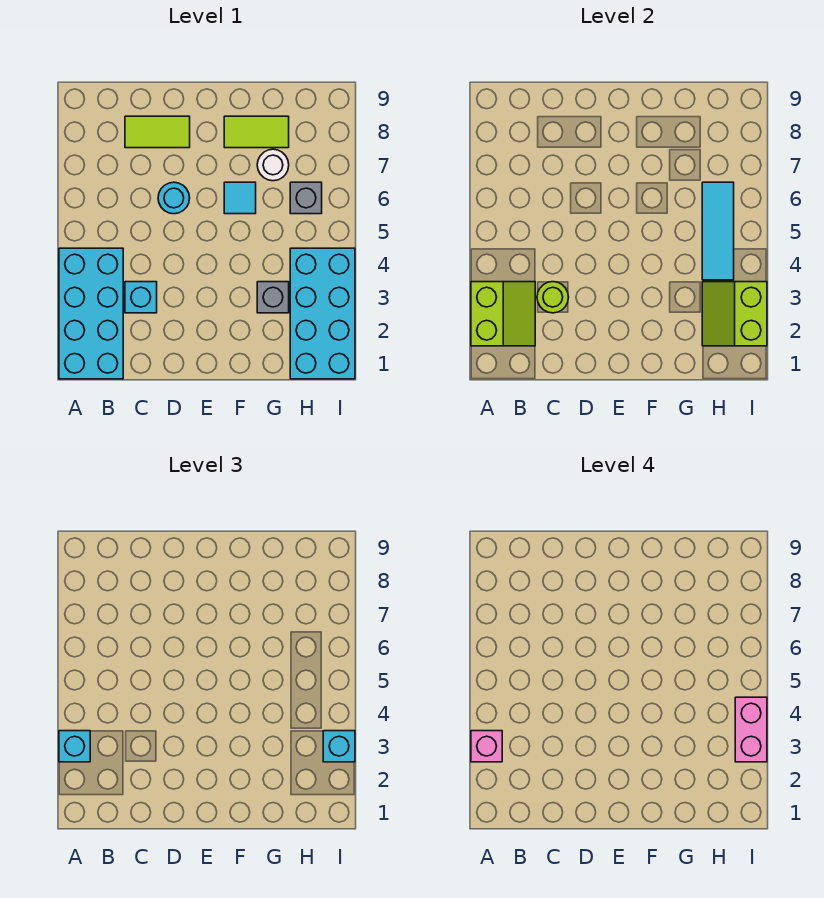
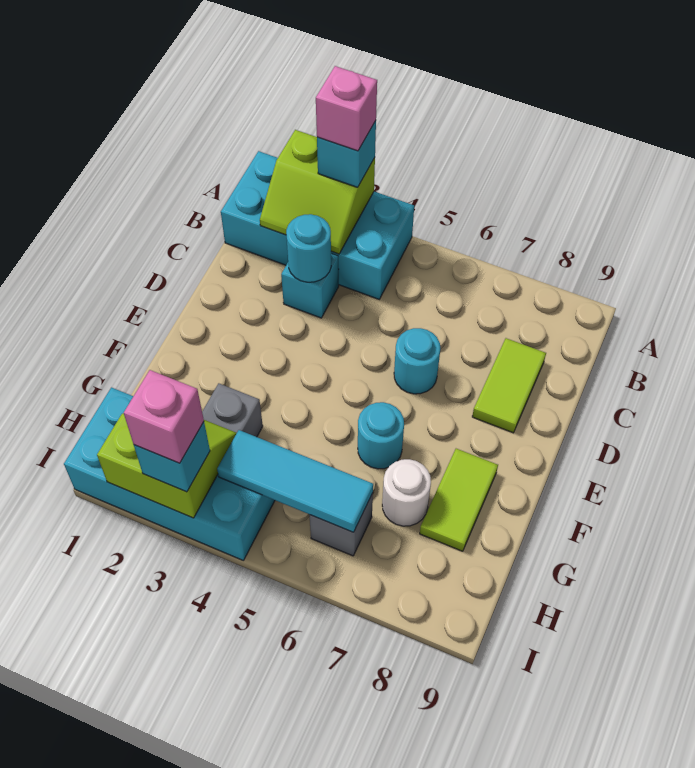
lime 1x1 round brick [537,282,569,313] -> cyan 1x1 round brick [286,214,331,282]
cyan 1x1 tile [224,182,256,214] -> cyan 1x1 round brick [358,402,404,469]
pink 1x2 brick [735,697,767,762] -> pink 1x1 brick [124,370,204,463]

